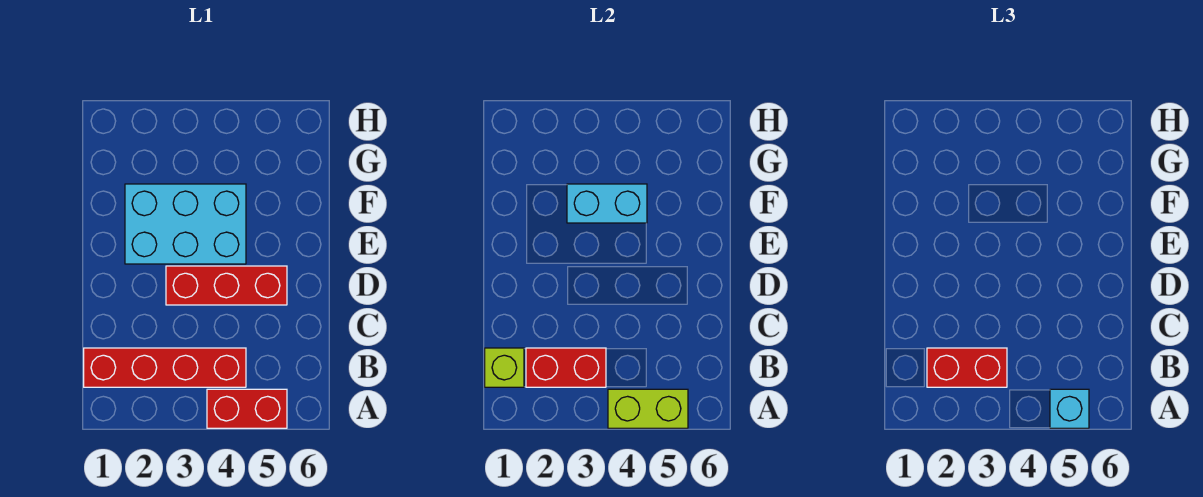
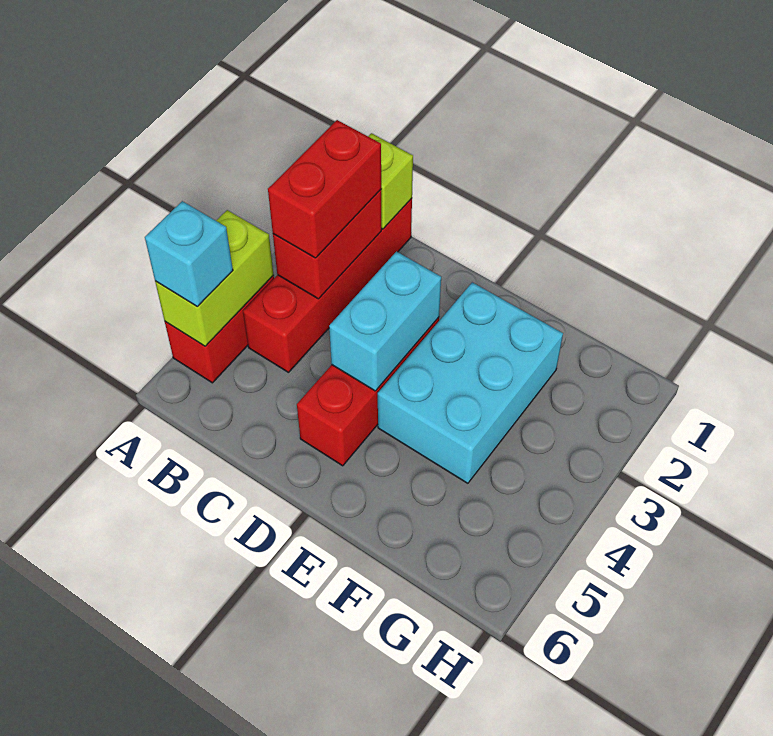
cyan 1x2 brick [567,184,647,223] -> cyan 1x2 brick moved to [329,252,441,391]

